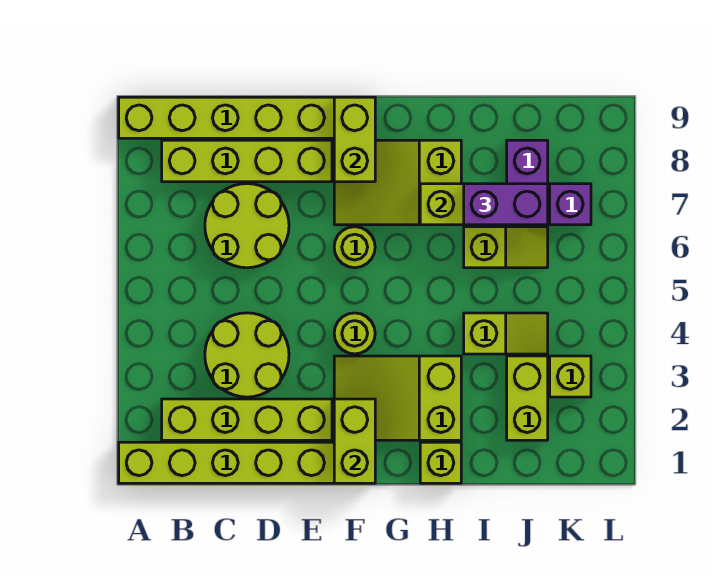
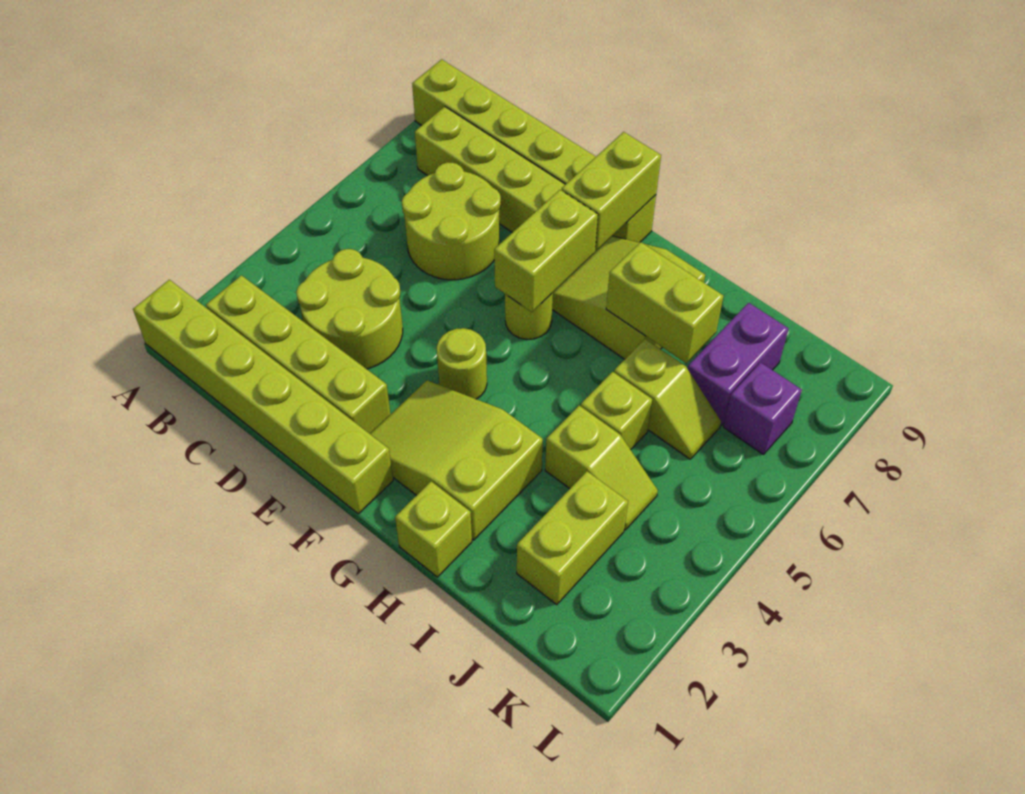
lime 1x2 brick [334,399,375,483] -> lime 1x2 brick moved to [494,190,598,312]
purple 1x2 brick [464,184,548,225] -> none
lime 1x1 brick [550,356,591,397] -> lime 1x1 brick moved to [581,372,652,450]

